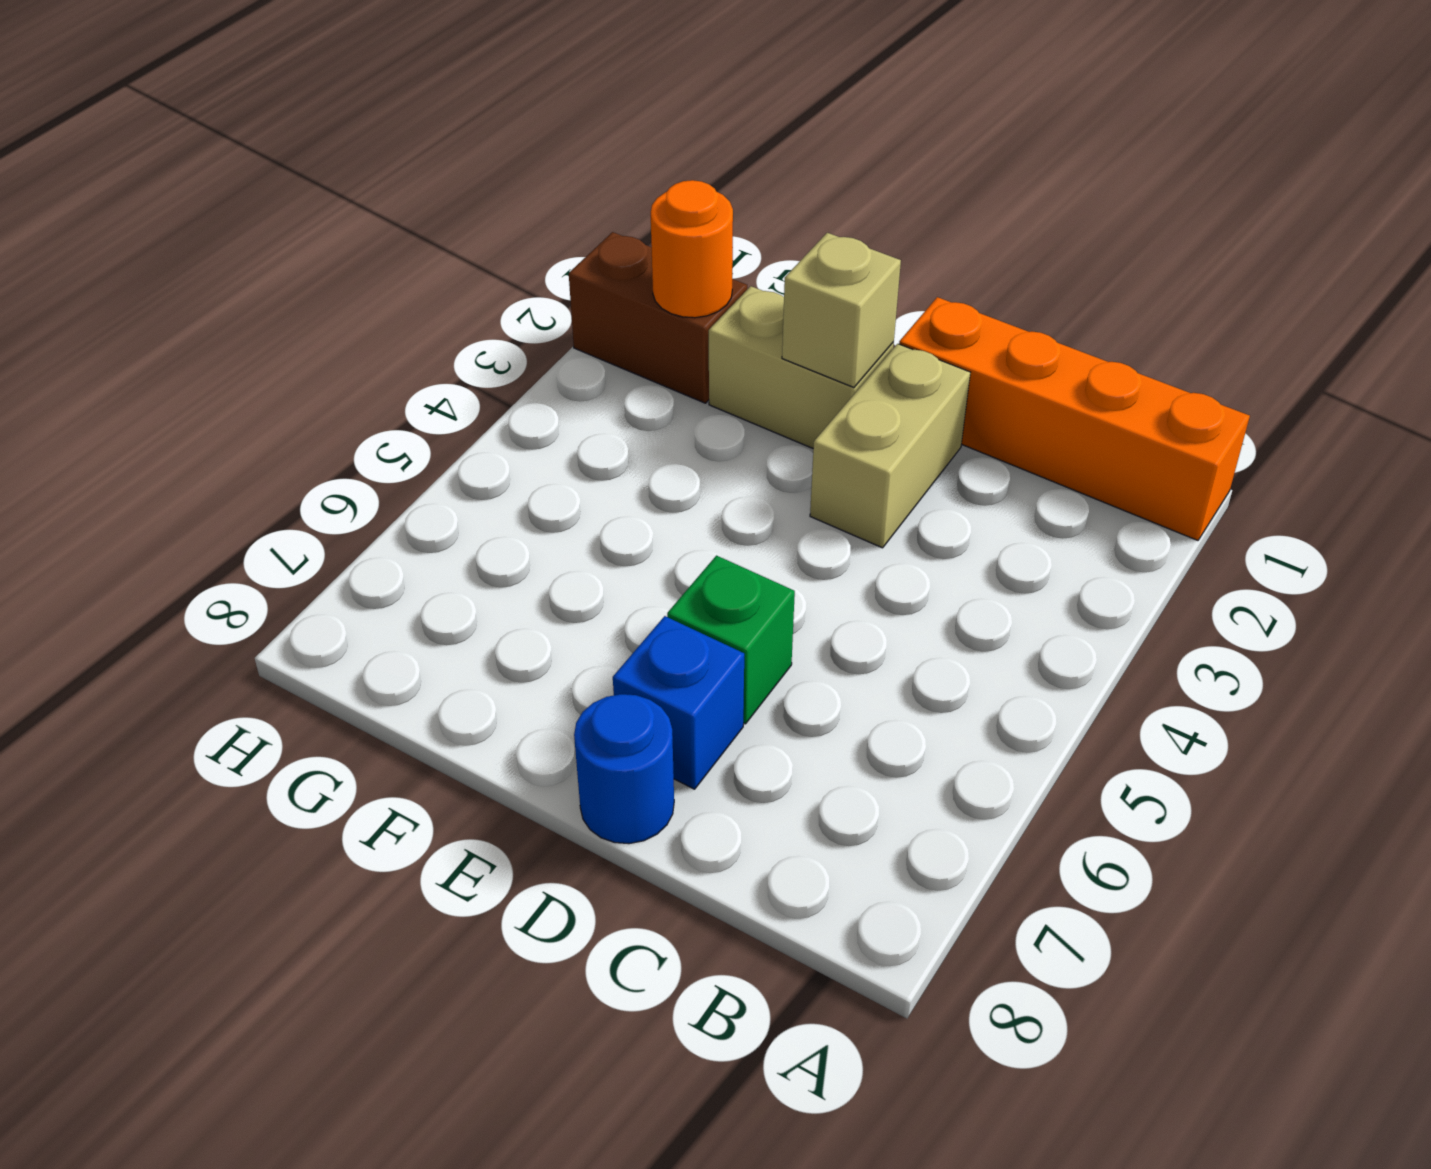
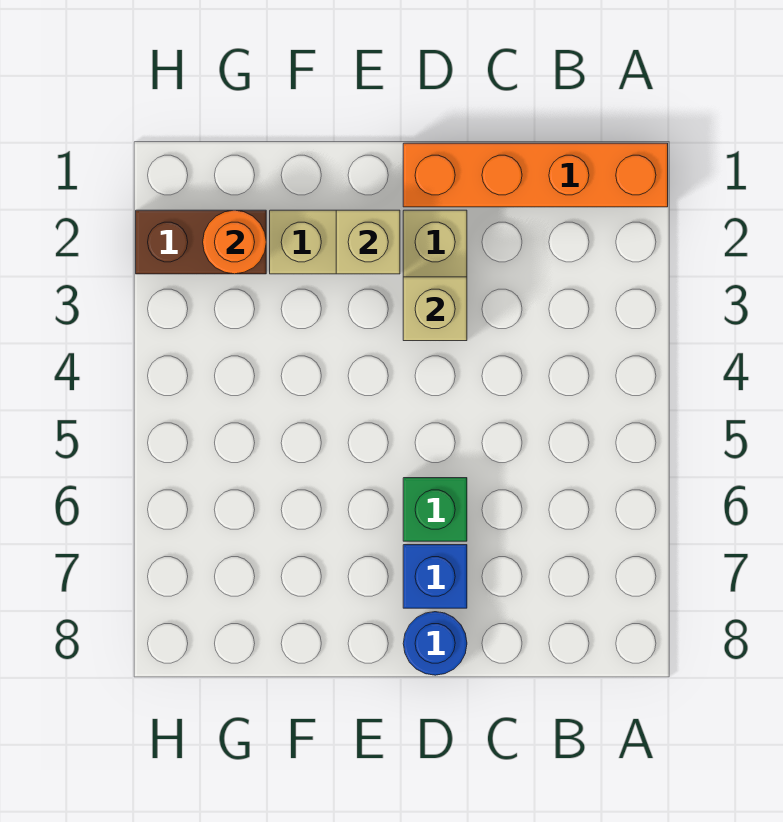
none -> tan 1x1 brick [403,277,467,341]

